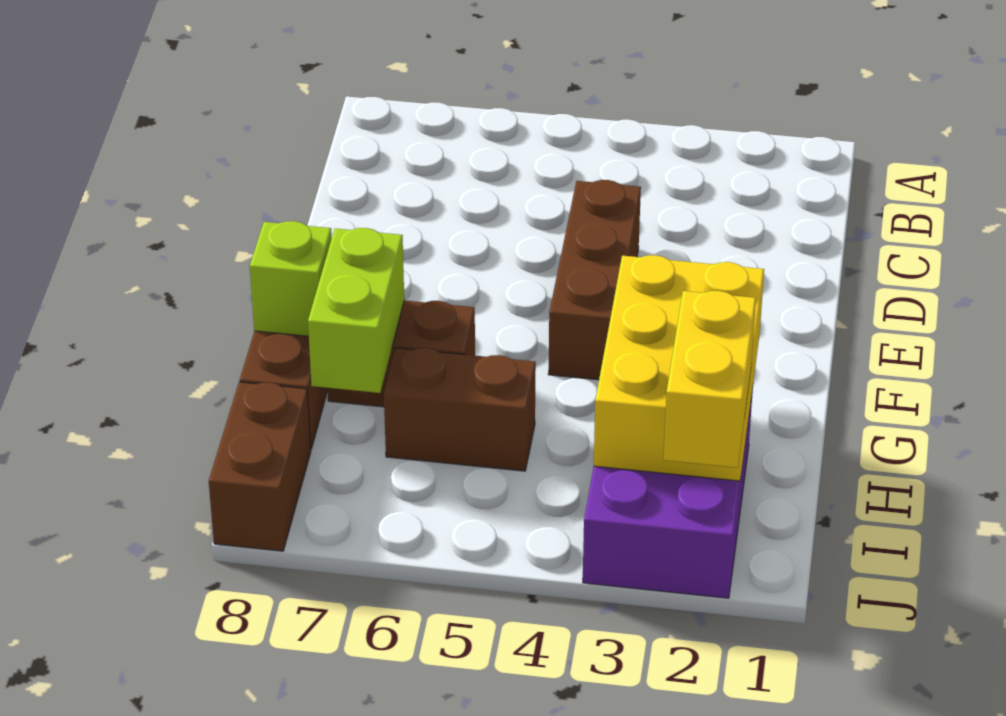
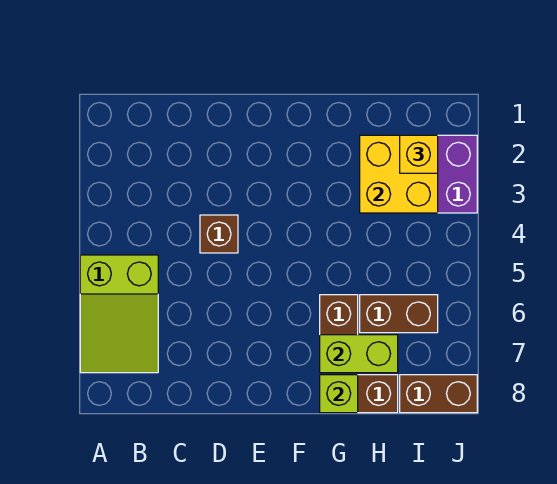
none -> lime 2x3 slope [80,255,158,373]
brown 1x3 brick [548,180,641,380] -> brown 1x1 brick [200,215,238,253]
yellow 2x3 brick [594,255,764,481] -> yellow 2x2 brick [360,135,438,213]
brown 1x2 brick [384,348,536,471] -> brown 1x2 brick turned to [360,295,438,333]
yellow 1x2 brick [663,291,756,468] -> yellow 1x1 brick [400,135,438,173]

